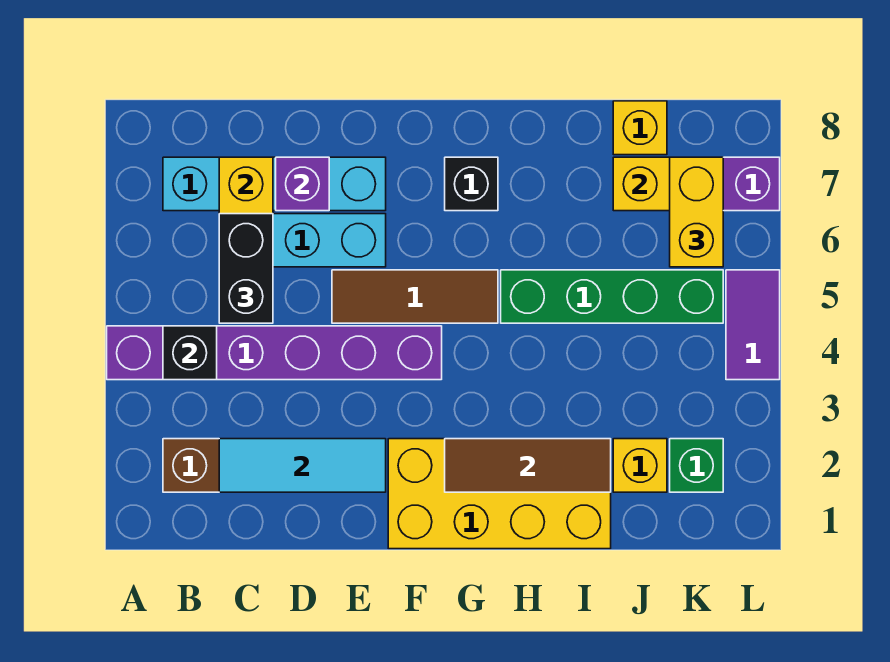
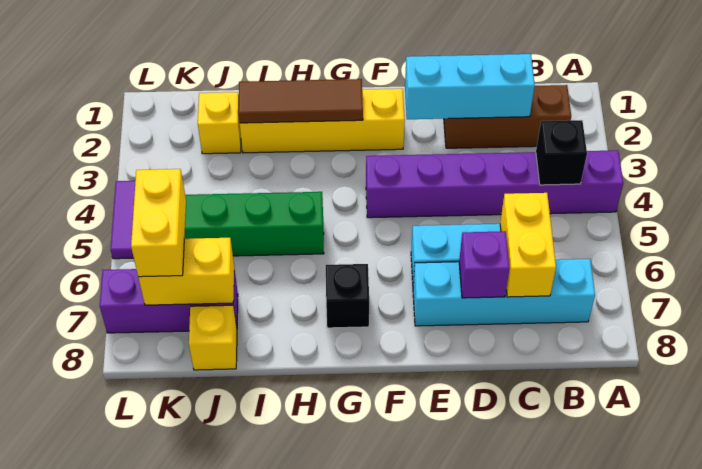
cyan 1x3 tile [219,439,386,492] -> cyan 1x3 brick [405,54,535,119]
black 1x2 brick [219,214,273,323] -> none
brown 1x3 tile [332,270,498,323] -> none
yellow 2x4 brick [388,439,611,549] -> yellow 1x4 brick [240,89,405,153]
green 1x1 brick [670,439,723,492] -> none

